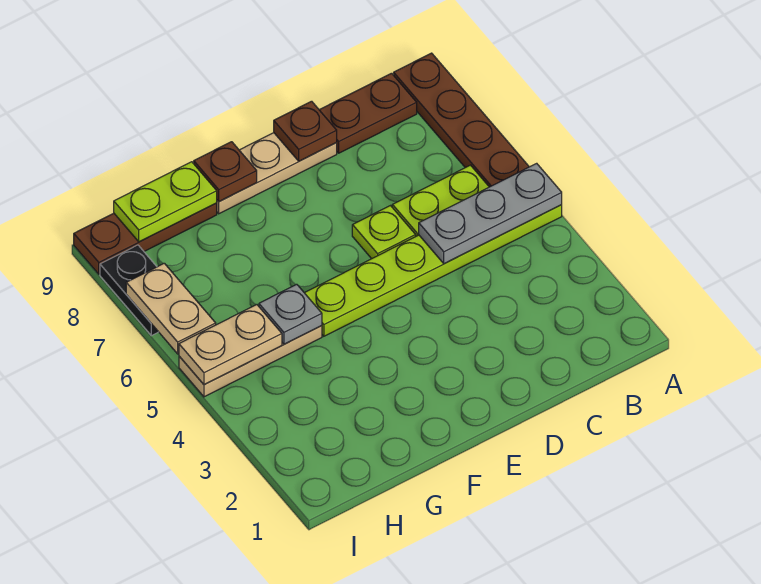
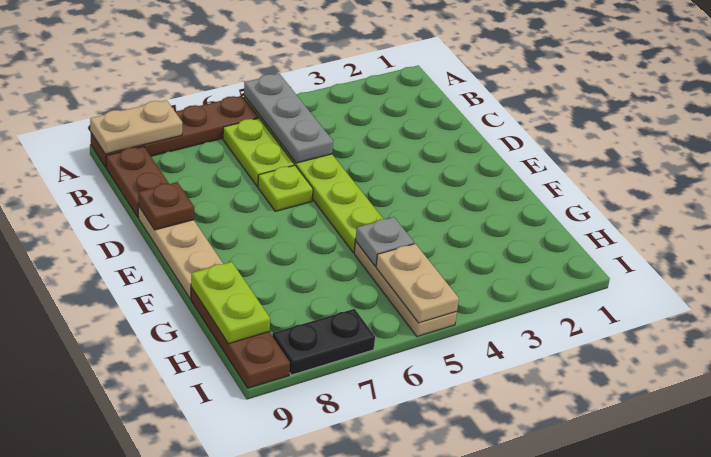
brown 1x1 plate [194,142,257,202] -> none
tan 1x2 plate [126,263,216,354] -> tan 1x2 plate moved to [90,100,182,154]

